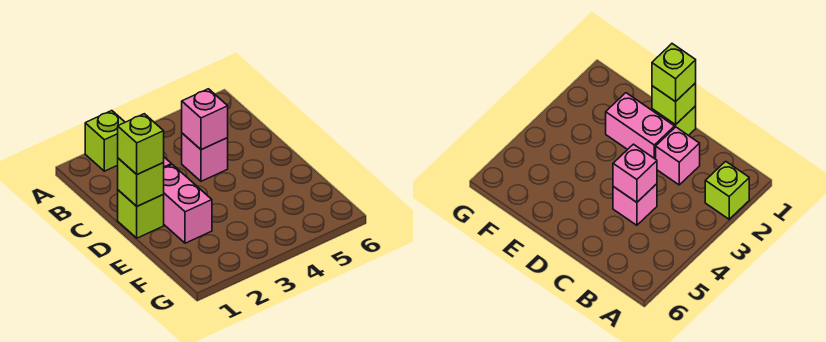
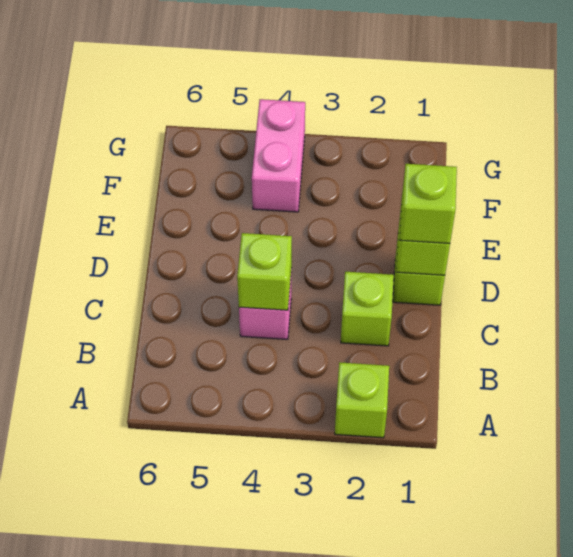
pink 1x1 brick [656,127,700,185] -> lime 1x1 brick [341,272,394,346]
pink 1x1 brick [182,89,228,150] -> lime 1x1 brick [237,233,292,310]
pink 1x2 brick [163,165,212,243] -> pink 1x2 brick moved to [252,99,305,212]

